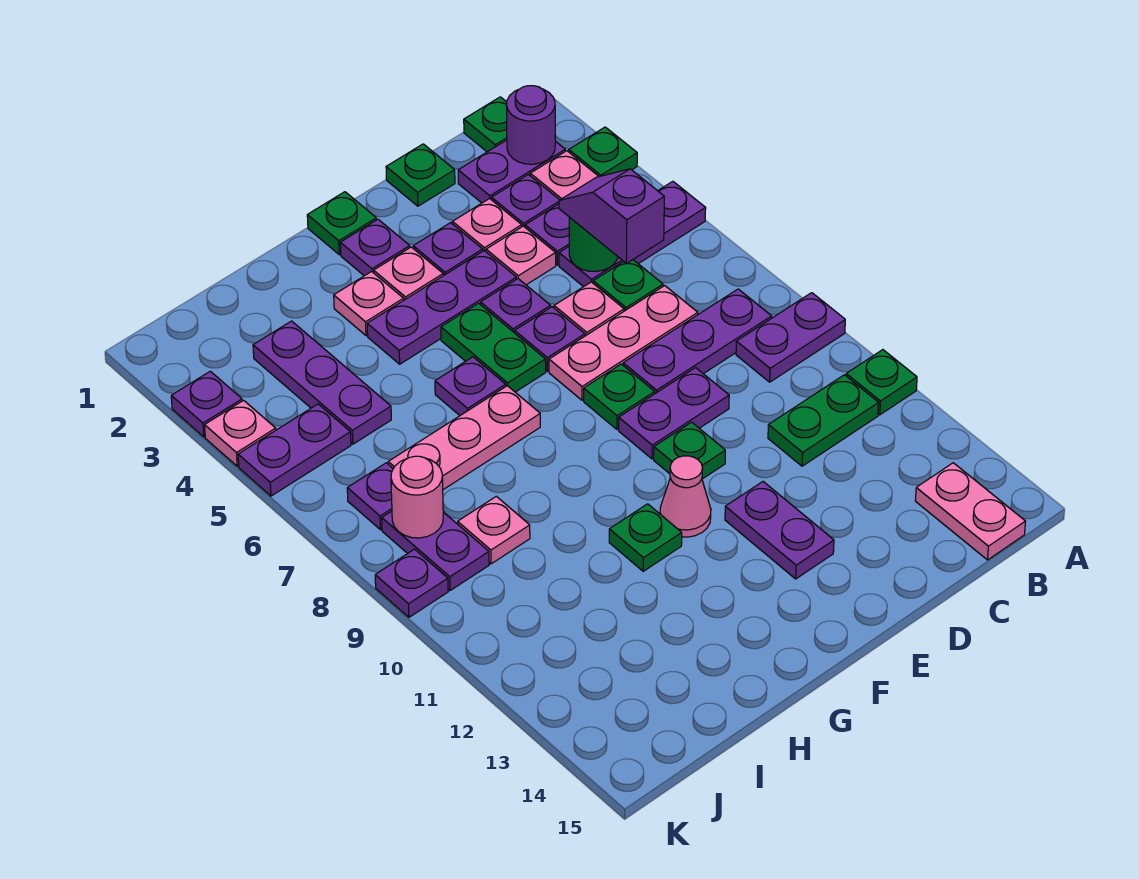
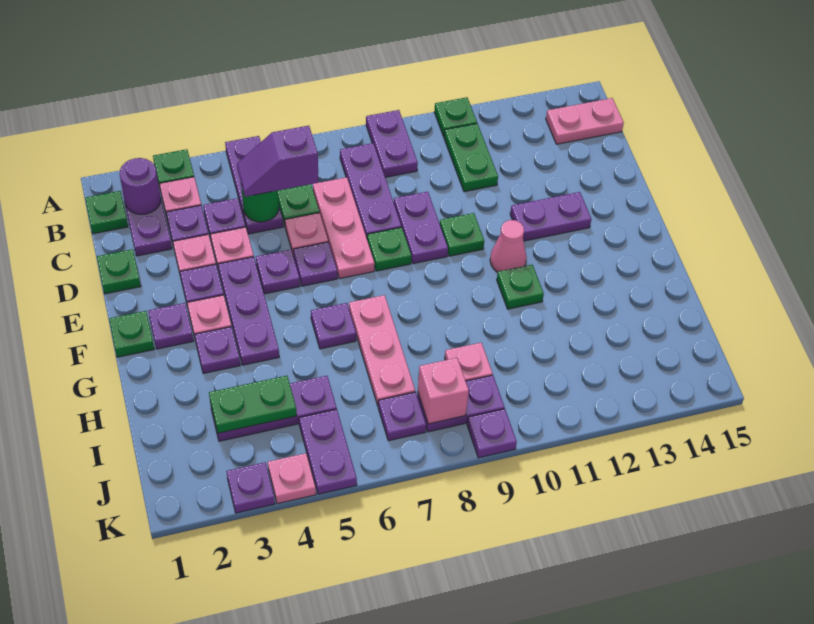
green 1x2 plate [441,303,546,392] -> green 1x2 plate moved to [209,376,297,433]
pink 1x1 plate [334,272,404,336] -> purple 1x1 plate [195,327,240,374]
pink 1x1 round brick [391,456,443,538] -> pink 1x1 brick [418,358,469,424]

